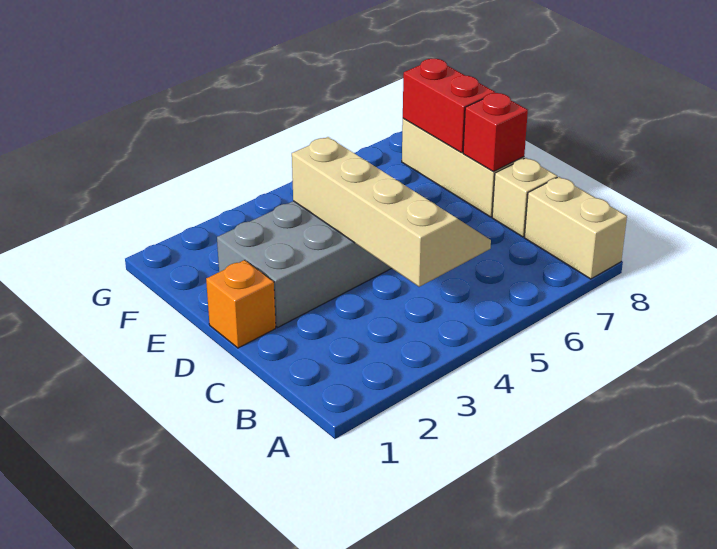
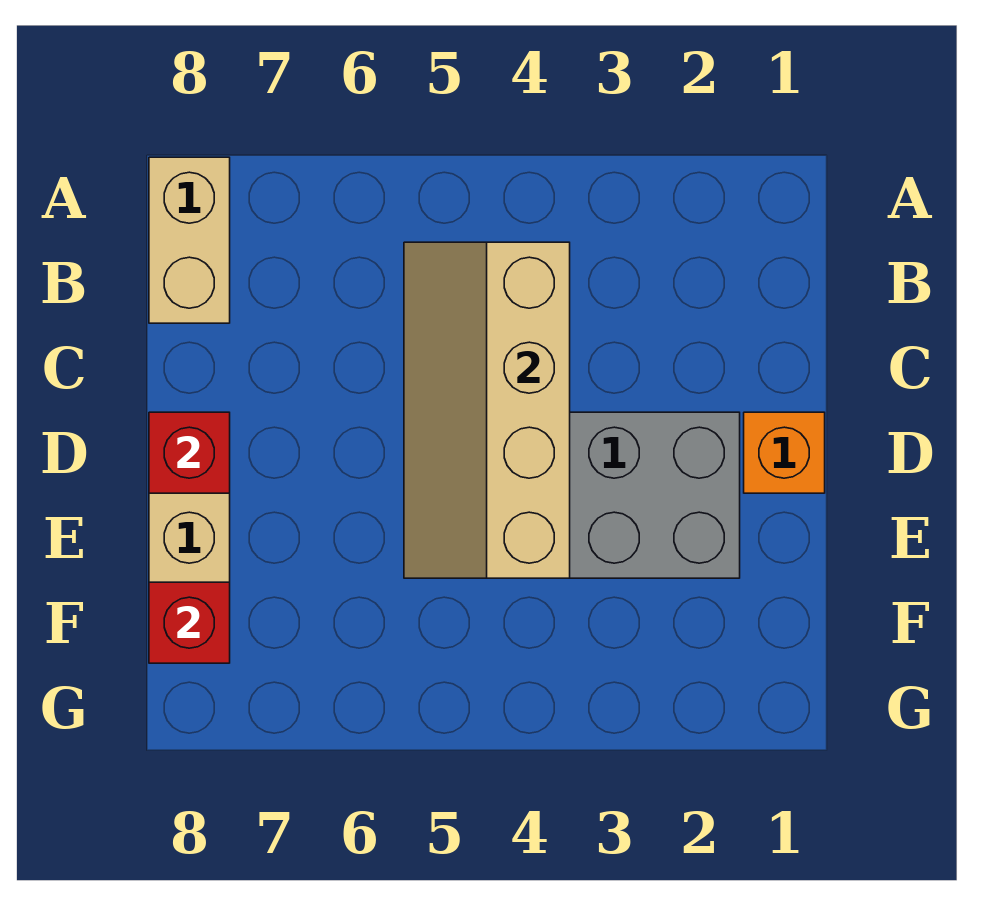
tan 1x1 brick [492,158,557,237] -> none
red 1x2 brick [403,59,495,153] -> red 1x1 brick [149,582,230,663]

